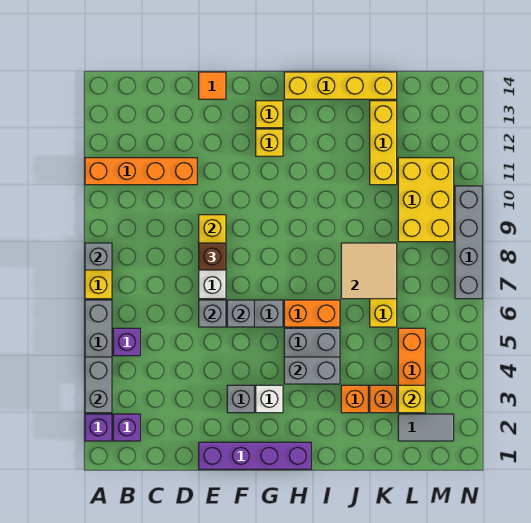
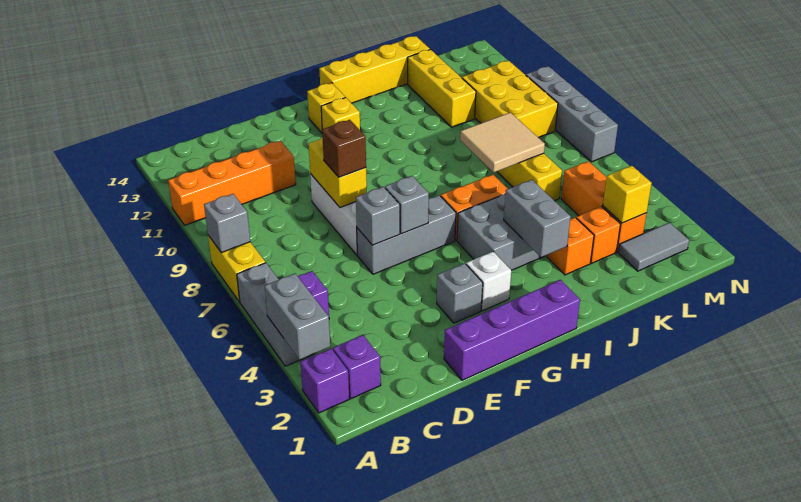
orange 1x1 tile [199,72,226,99] -> none
grey 1x2 brick [284,357,340,384] -> grey 1x2 brick turned to [504,180,571,257]

